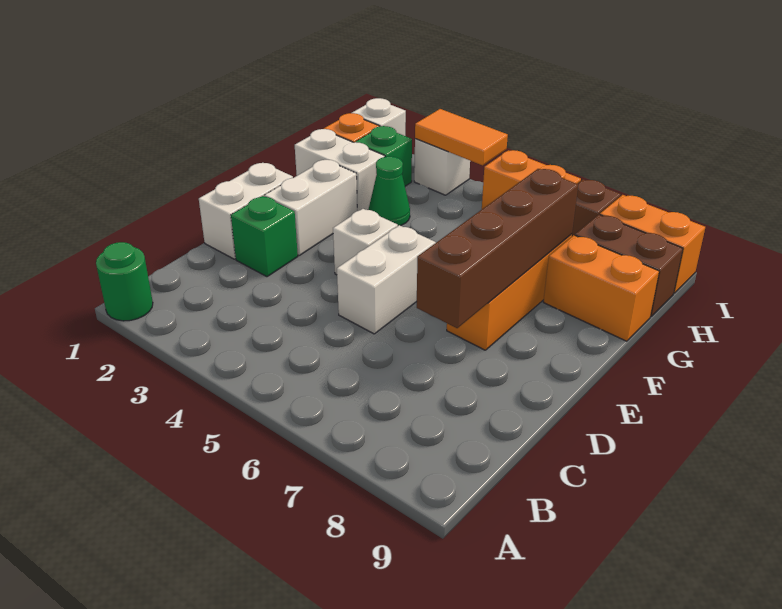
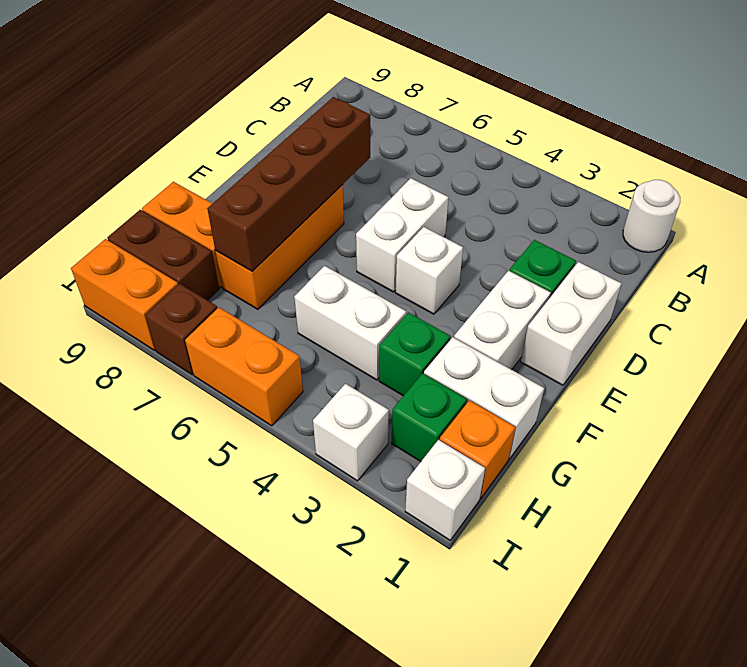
green 1x1 round brick [96,242,153,321] -> white 1x1 round brick [623,180,680,252]
green 1x1 cone [369,157,410,226] -> green 1x1 brick [379,313,451,396]
none -> white 1x2 brick [294,266,406,380]
orange 1x2 tile [415,109,508,165] -> none

